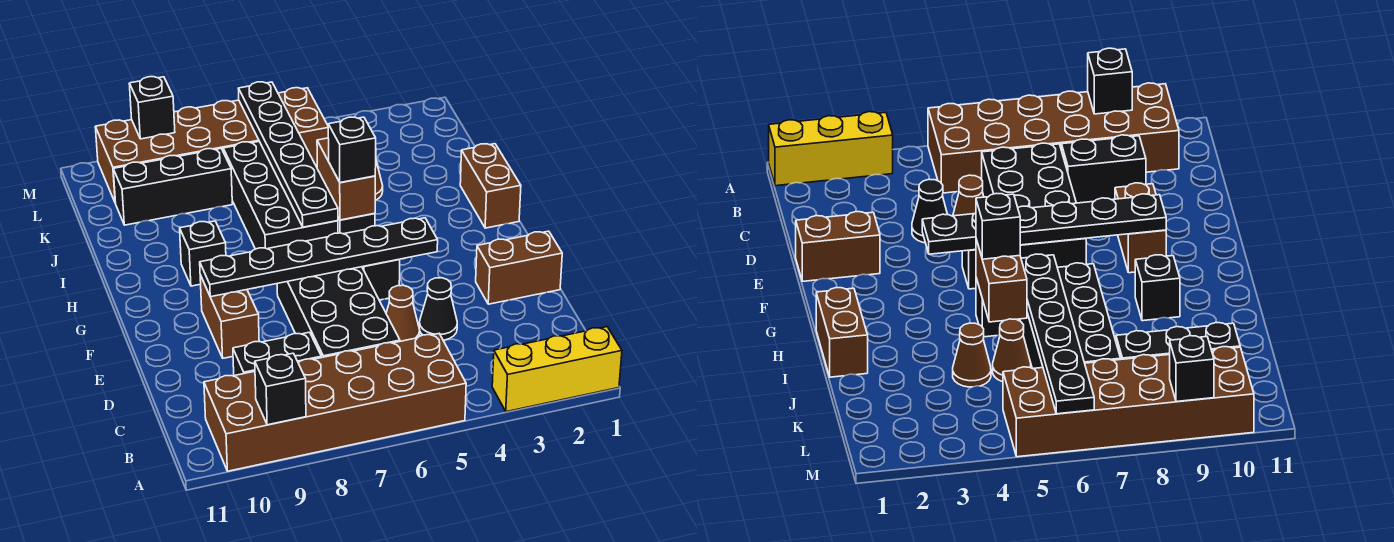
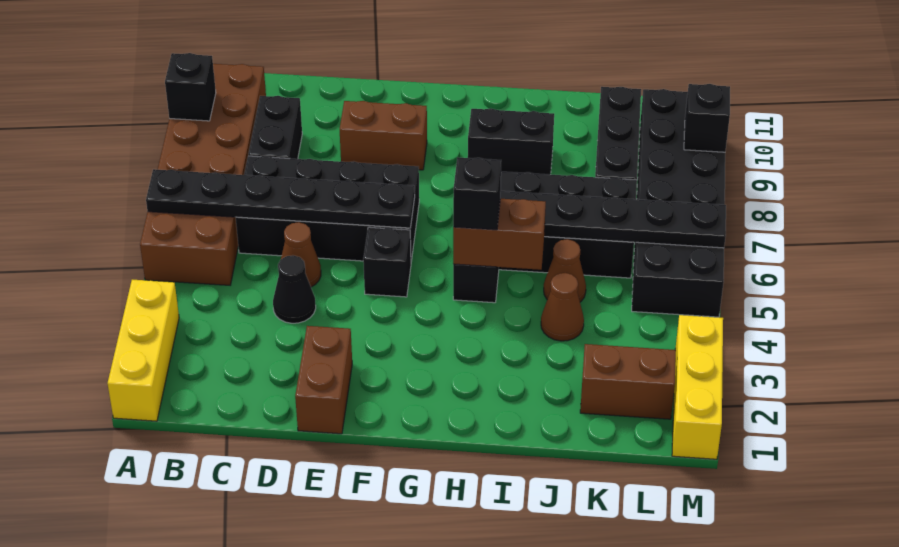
black 1x6 plate [200,218,438,297] -> black 1x6 plate turned to [146,169,415,228]
brown 1x2 brick [460,144,521,228] -> brown 1x2 brick moved to [580,344,676,419]
black 1x1 brick [180,221,226,286] -> black 1x2 brick [468,108,554,175]
brown 2x6 brick [95,88,328,203] -> black 2x6 brick [632,89,725,317]
none -> yellow 1x3 brick [672,315,723,459]

